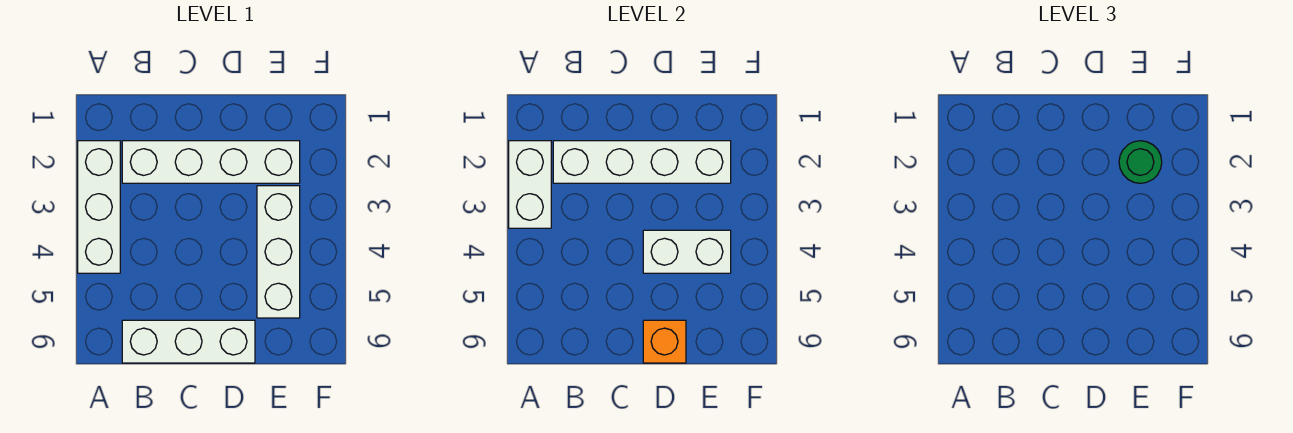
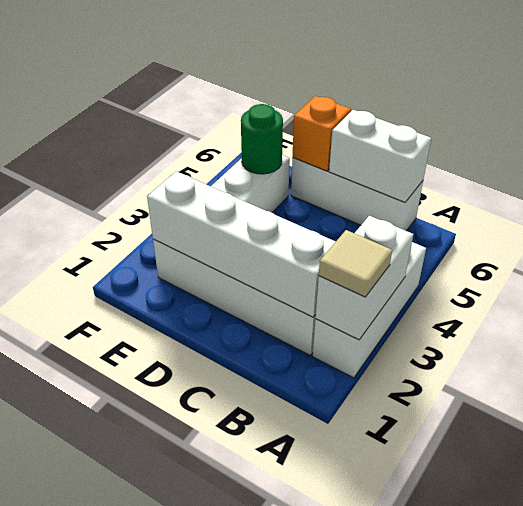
none -> tan 1x1 tile [319,230,392,297]
white 1x2 brick [643,230,731,273] -> white 1x2 brick moved to [329,110,431,202]
green 1x1 round brick [1119,141,1162,183] -> green 1x1 round brick moved to [241,104,283,174]

